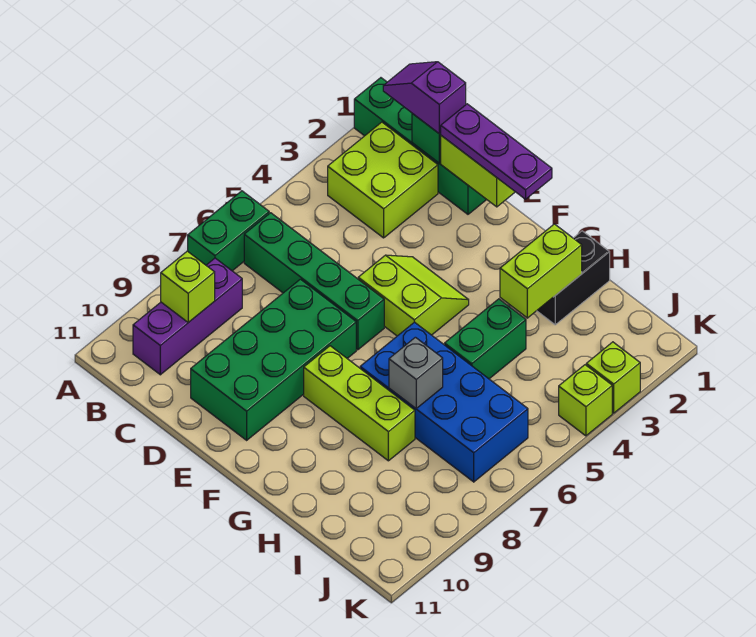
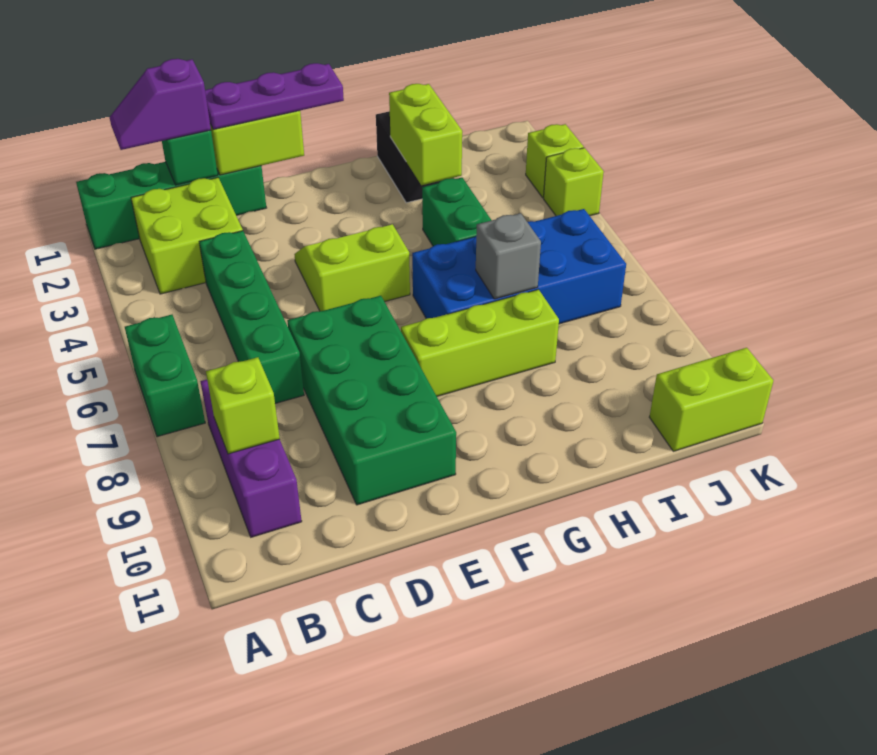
green 1x4 brick [244,213,384,350] -> green 1x4 brick turned to [199,231,304,403]
none -> lime 1x2 brick [649,348,773,451]

